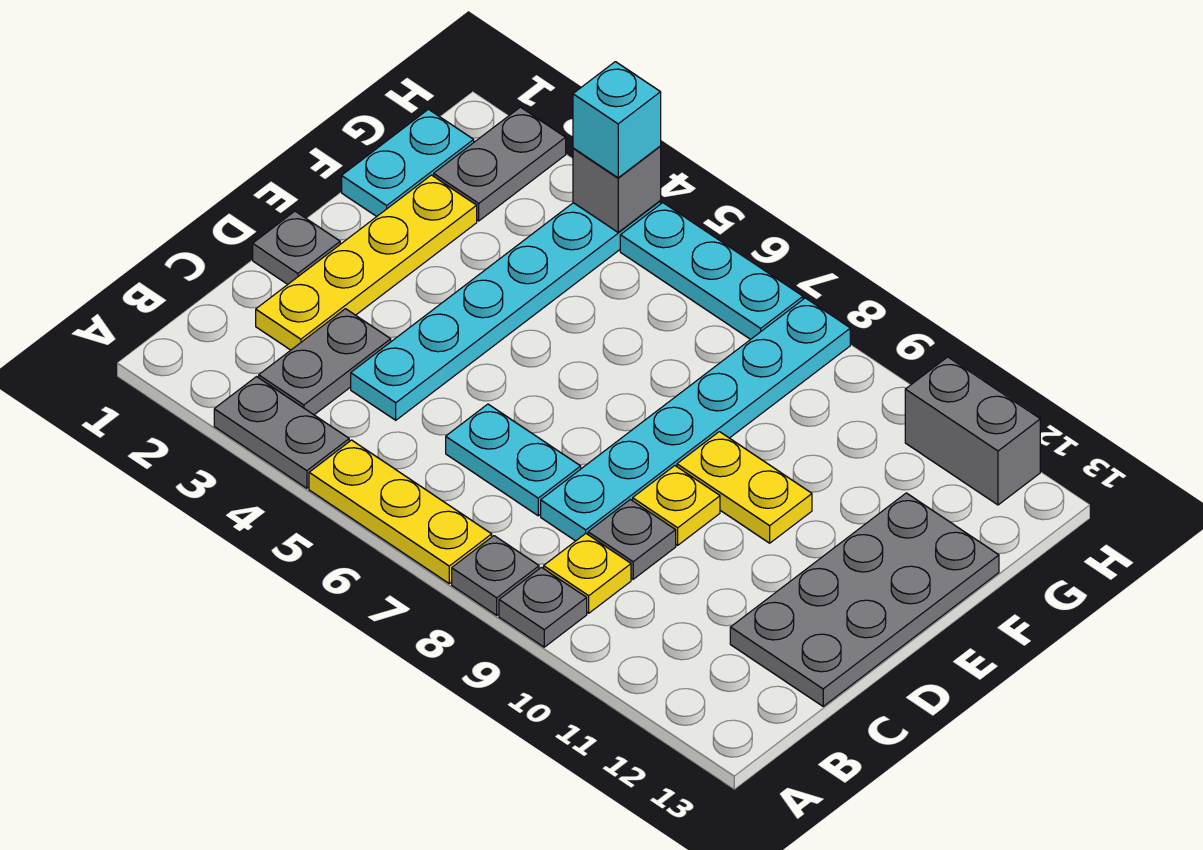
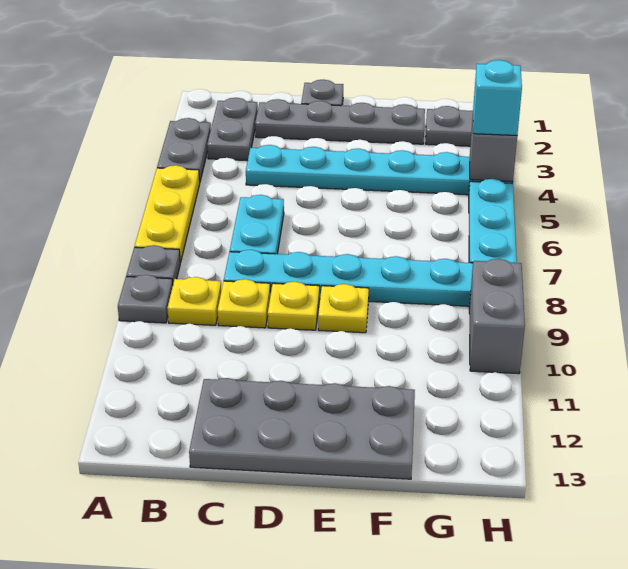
grey 1x2 plate [259,309,391,415] -> grey 1x2 plate turned to [207,98,258,161]
yellow 1x4 plate [256,175,477,350] -> grey 1x4 plate [255,99,425,144]
grey 1x1 plate [588,499,676,579] -> yellow 1x1 plate [218,279,270,328]
yellow 1x2 plate [677,432,812,543] -> yellow 1x1 plate [318,284,369,333]
cyan 1x2 plate [342,109,474,216] -> none
grey 1x2 brick [905,357,1040,505] -> grey 1x2 brick moved to [469,259,525,374]

